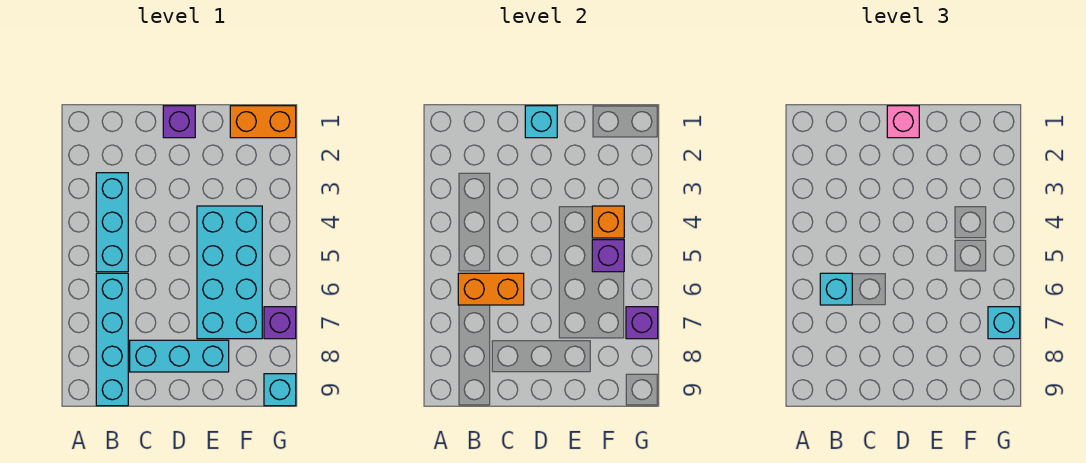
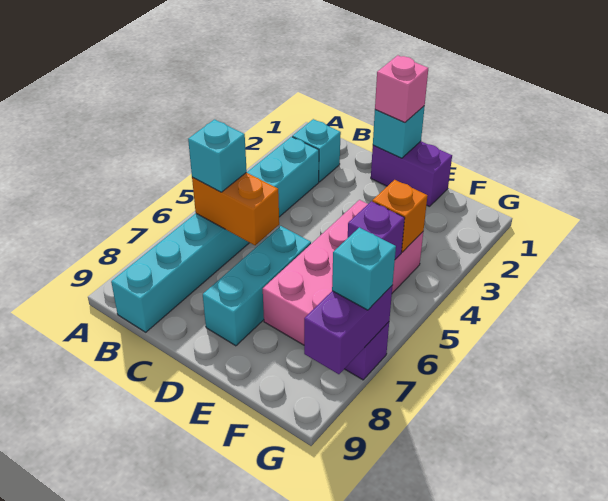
cyan 1x3 brick [130,340,229,372] -> cyan 1x3 brick turned to [203,226,311,346]
purple 1x1 brick [163,106,195,138] -> purple 1x2 brick [371,141,452,207]
cyan 2x4 brick [197,206,262,339] -> pink 2x4 brick [263,200,423,345]
orange 1x2 brick [230,106,296,138] -> none
purple 1x1 brick [626,307,658,339] -> purple 1x2 brick [304,286,392,374]
cyan 1x1 brick [264,374,296,406] -> cyan 1x1 brick moved to [292,119,341,182]

